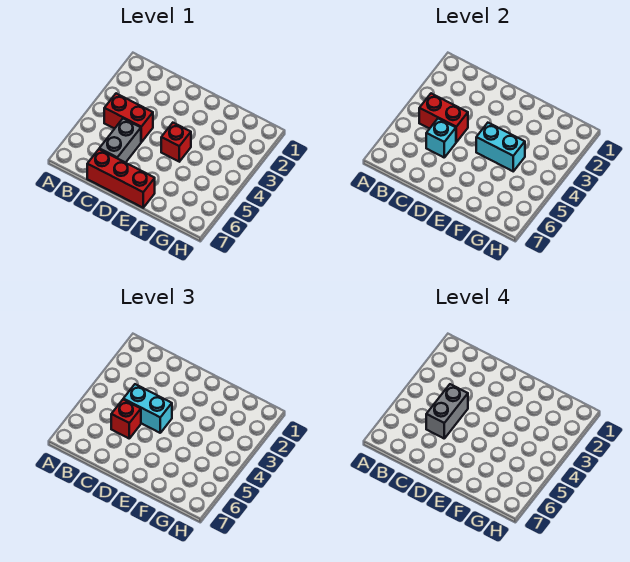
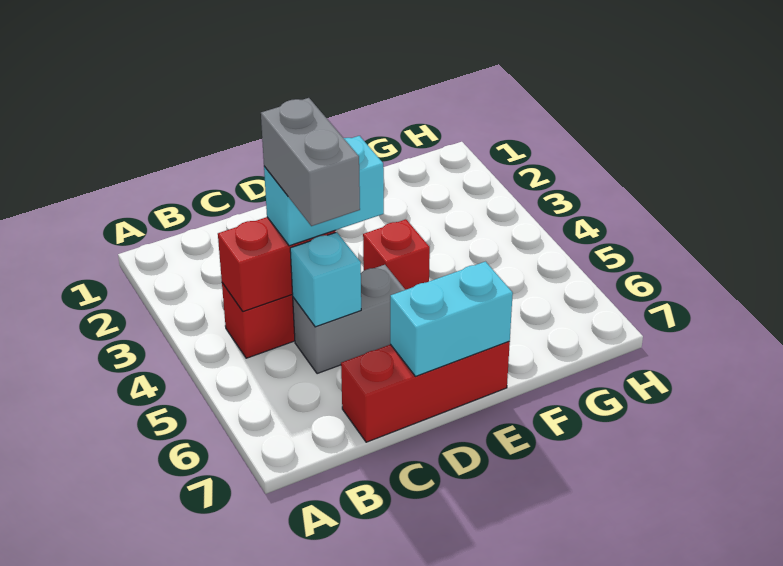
grey 1x2 brick [99,119,141,163] -> grey 1x2 brick turned to [293,265,405,374]
red 1x1 brick [111,400,141,438] -> none
cyan 1x2 brick [476,123,525,171] -> cyan 1x2 brick moved to [390,262,513,376]

